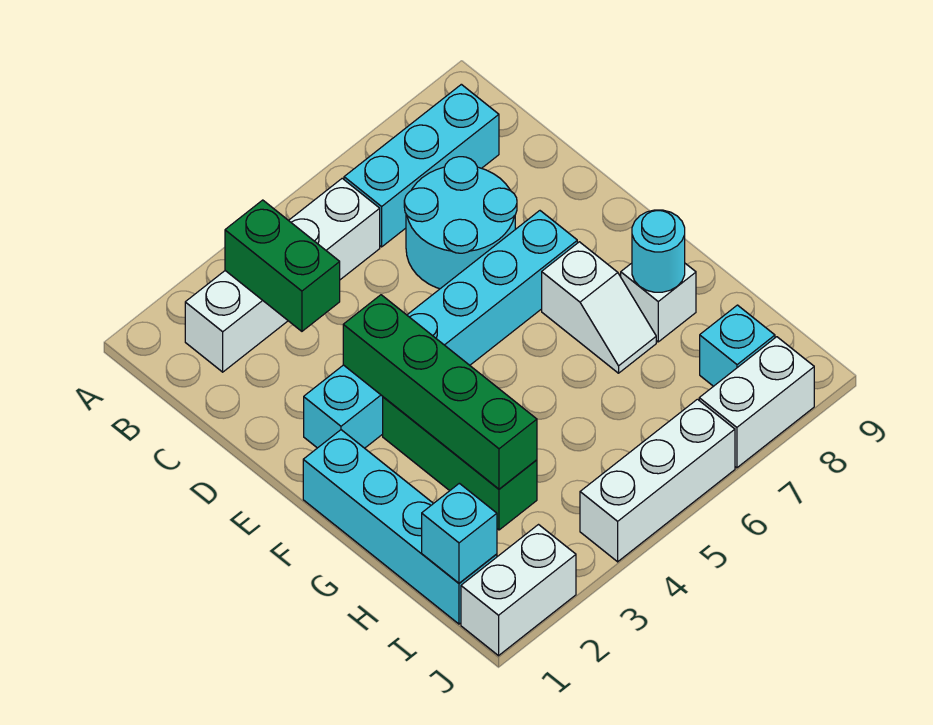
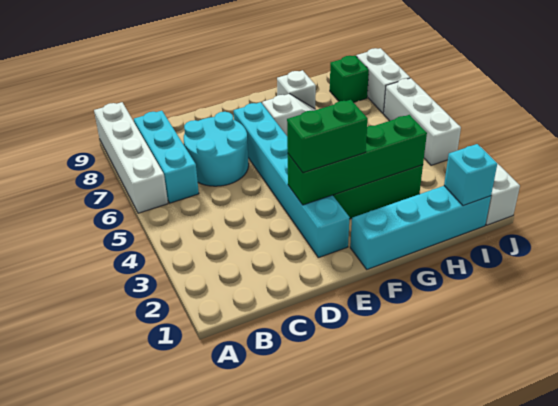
white 1x4 brick [185,178,380,372] -> white 1x4 brick moved to [94,102,168,213]
green 1x2 brick [225,200,340,331] -> green 1x2 brick moved to [287,100,368,173]
cyan 1x1 round brick [632,210,685,292] -> none
cyan 1x1 brick [700,305,775,386] -> green 1x1 brick [330,56,369,102]

